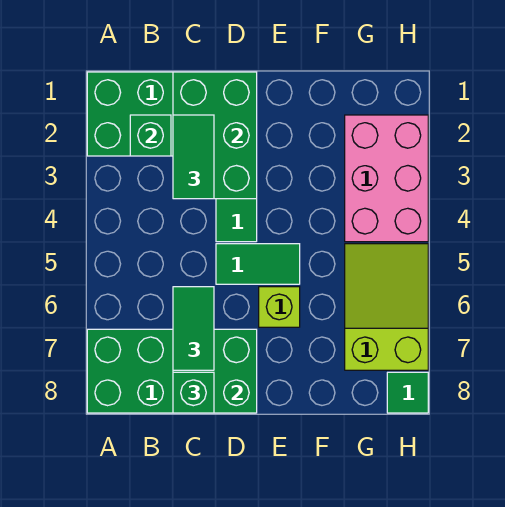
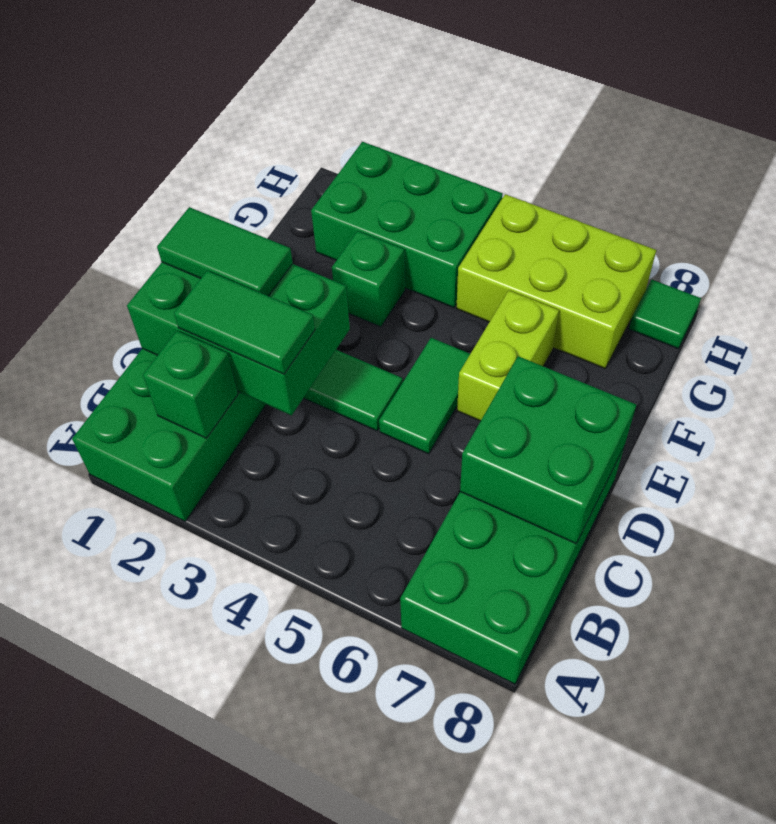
green 1x2 tile [173,287,214,370] -> green 1x2 tile moved to [157,207,293,296]
green 1x1 brick [173,372,214,413] -> green 1x1 brick moved to [332,231,405,327]
lime 1x1 brick [259,287,300,327] -> lime 1x2 brick [457,290,559,421]
pink 2x3 brick [345,115,428,242] -> green 2x3 brick [311,142,503,308]
lime 2x3 slope [345,244,428,370] -> lime 2x3 brick [456,194,656,369]

